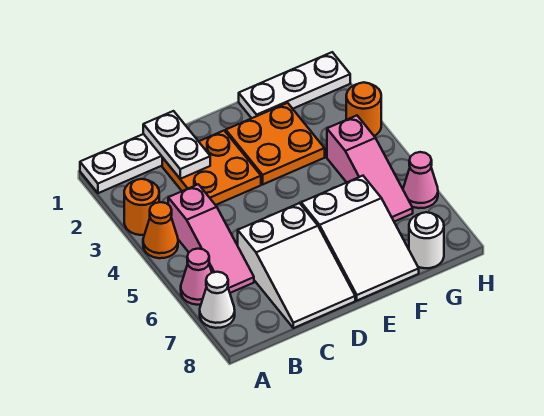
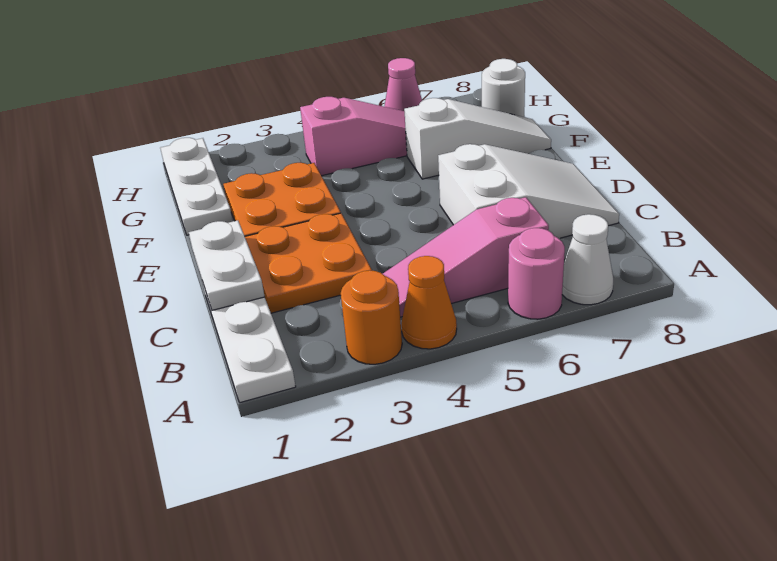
pink 1x1 cone [181,249,212,305] -> pink 1x1 round brick [508,228,565,319]
pink 1x3 slope [168,184,254,293] -> pink 1x3 slope turned to [383,197,549,317]
white 1x2 plate [143,111,210,179] -> white 1x2 plate turned to [189,220,265,310]
white 2x3 slope [301,176,419,300] -> white 1x3 slope [404,98,551,179]
orange 1x1 round brick [346,82,381,136] -> none

